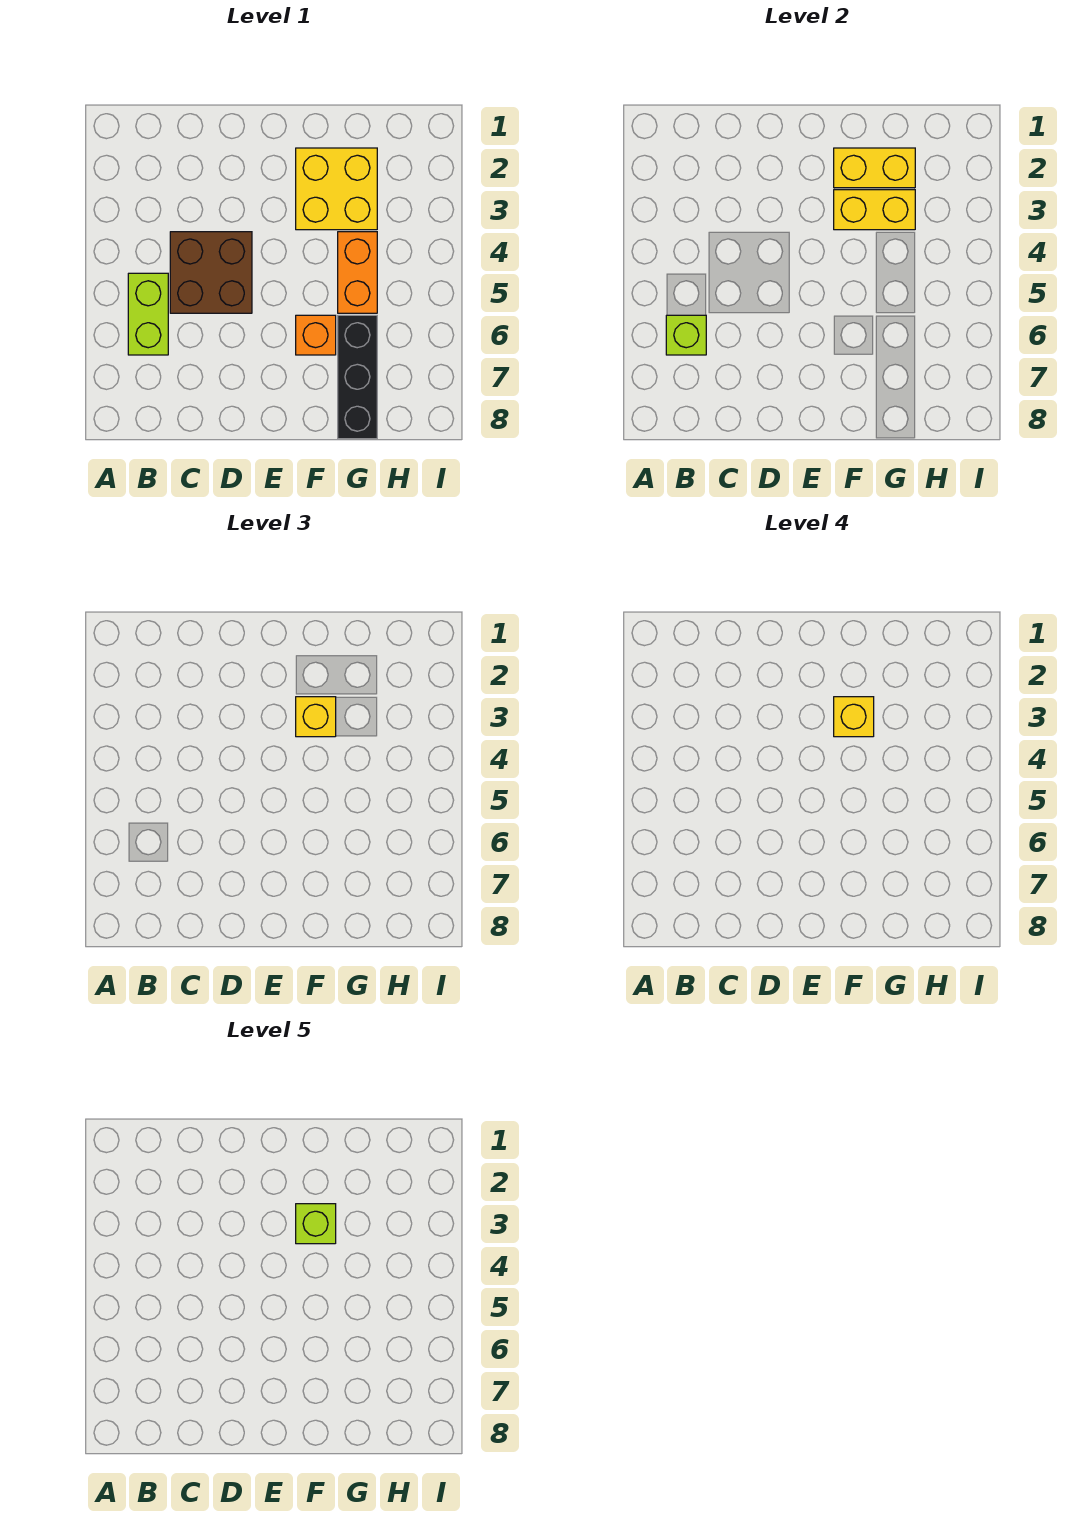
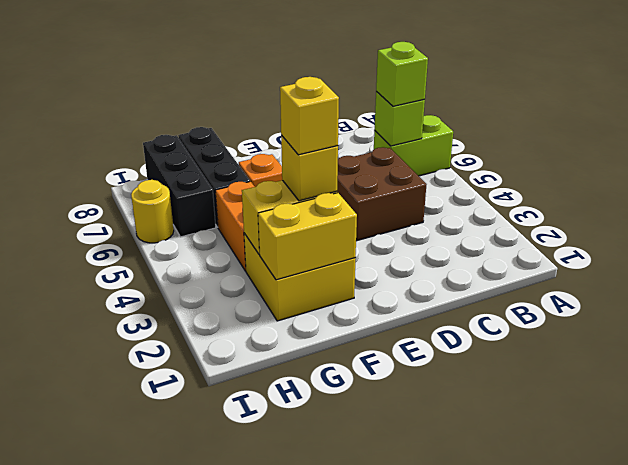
lime 1x2 brick [128,273,168,355] -> lime 1x2 brick turned to [374,115,453,176]
lime 1x1 brick [296,1204,336,1244] -> lime 1x1 brick moved to [376,42,428,106]
none -> black 1x3 brick [143,135,216,237]
none -> yellow 1x1 round brick [131,180,174,243]

